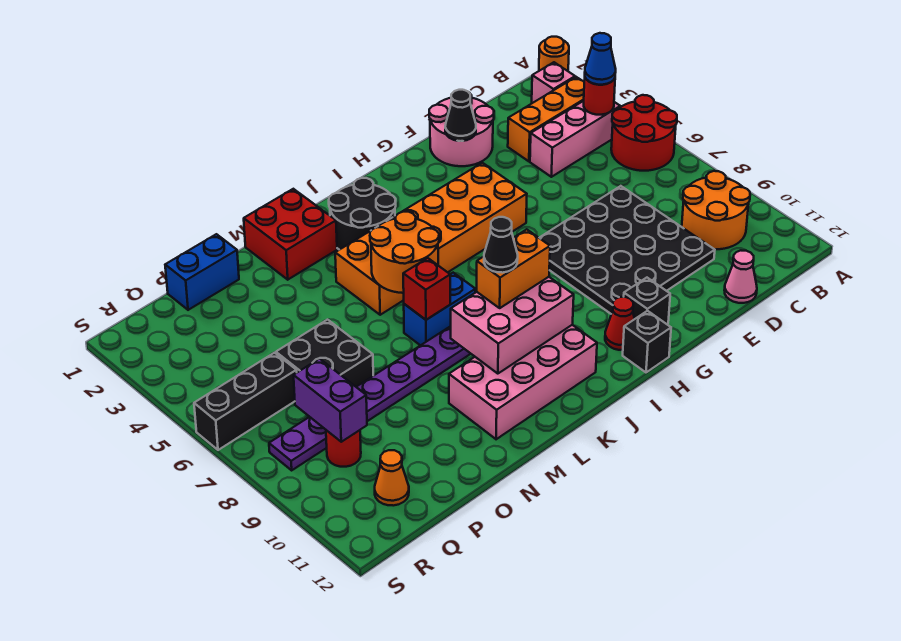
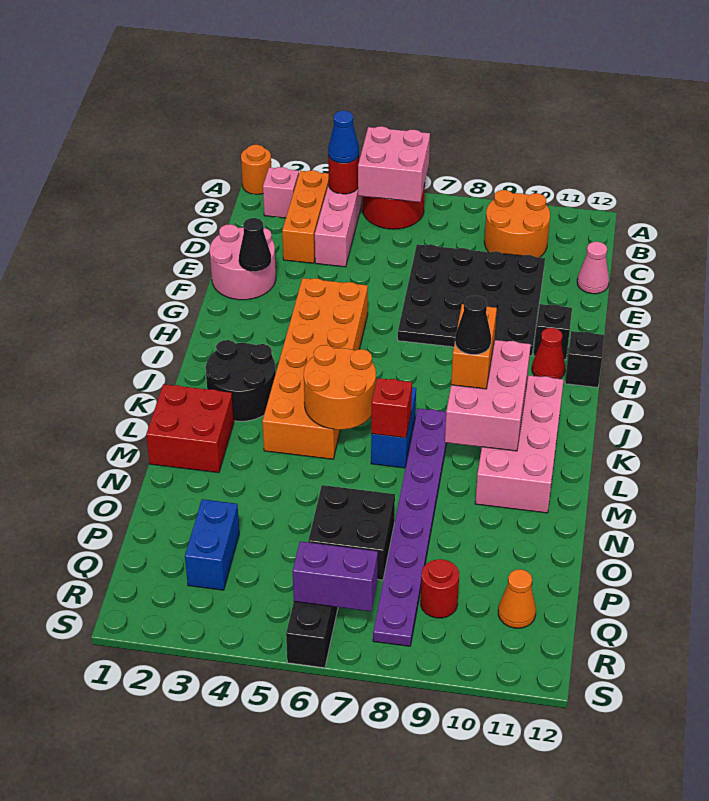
none -> pink 2x2 brick [358,126,430,202]
blue 1x2 brick [165,234,239,310] -> blue 1x2 brick moved to [185,499,239,590]
purple 1x2 brick [294,358,367,442] -> purple 1x2 brick moved to [293,541,378,611]

